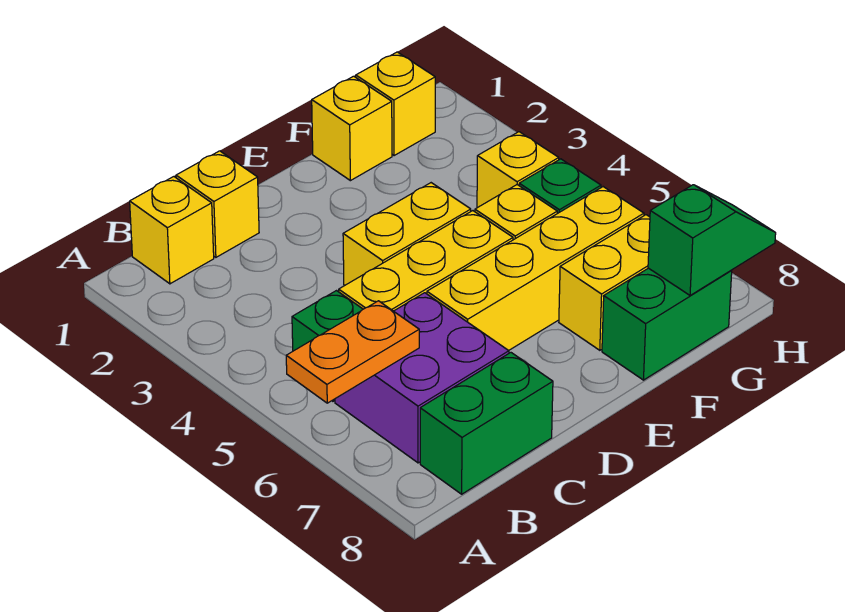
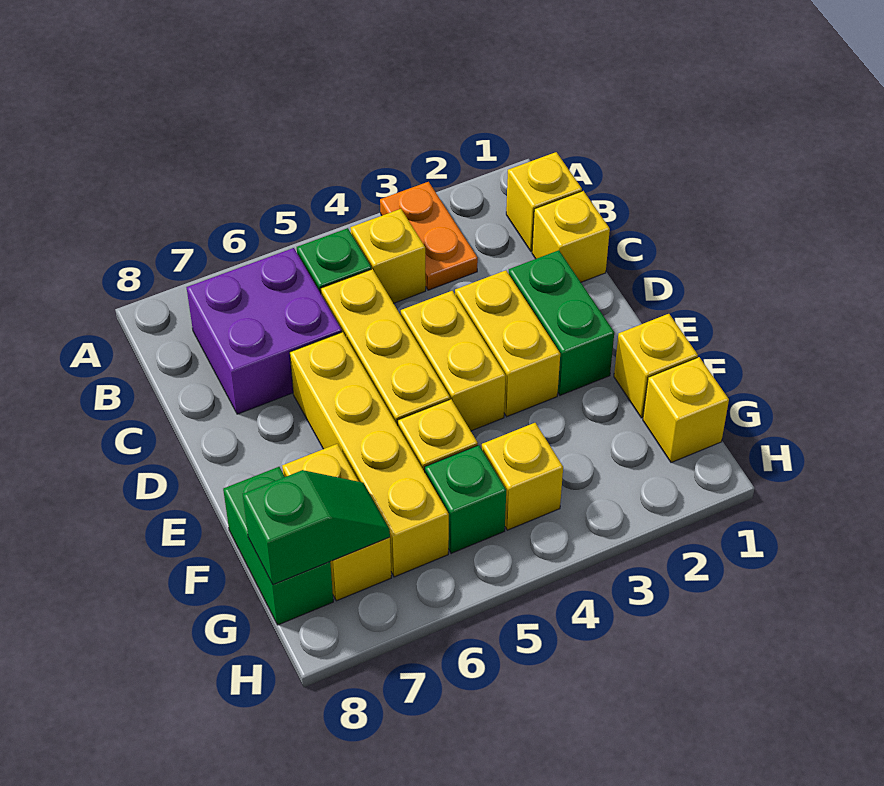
orange 1x2 plate [286,301,419,403] -> orange 1x2 plate moved to [380,182,478,290]
none -> yellow 1x1 brick [351,209,426,303]
green 1x2 brick [420,353,553,494] -> green 1x2 brick moved to [509,250,614,395]
none -> yellow 1x2 brick [455,270,560,417]
green 1x2 slope [648,185,776,295] -> green 1x2 slope turned to [243,470,390,585]

